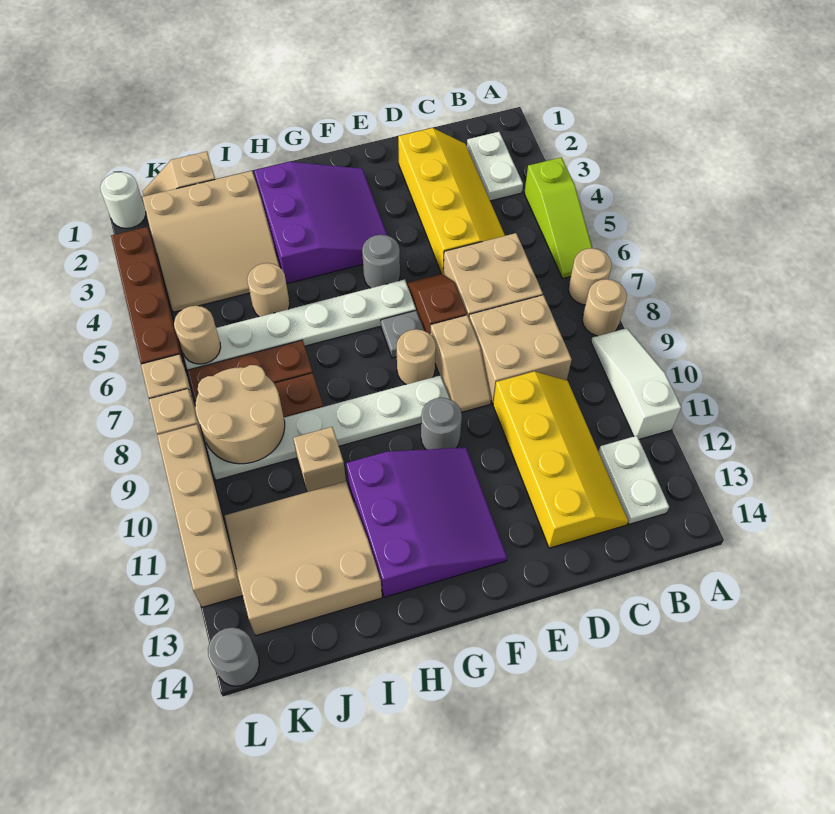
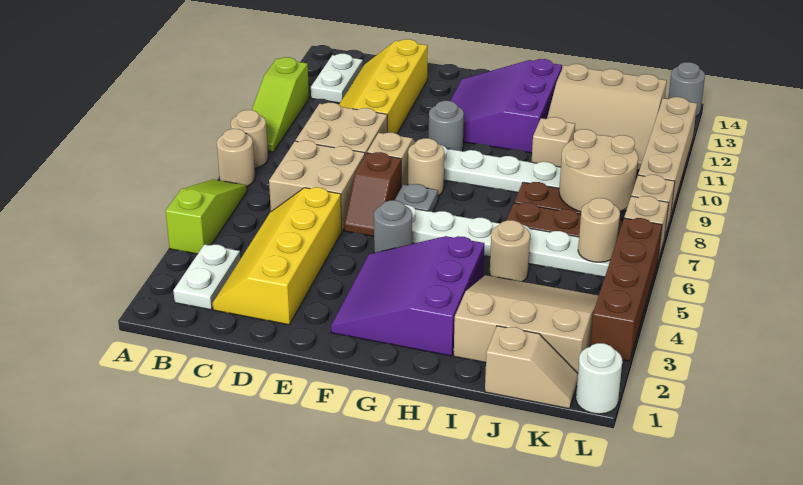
white 1x3 slope [591,328,681,439] -> lime 1x3 slope [252,57,309,152]

